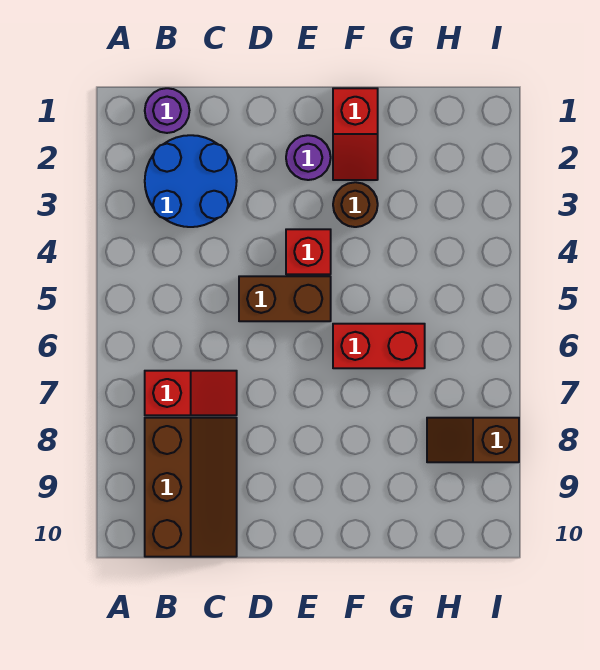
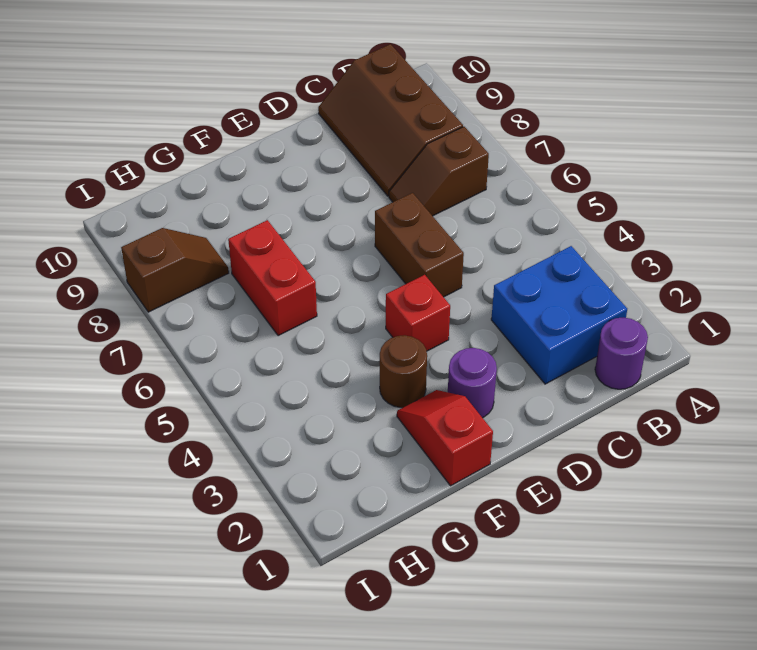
blue 2x2 round brick [145,135,237,227] -> blue 2x2 brick [491,246,627,384]
red 1x2 slope [145,371,237,415] -> brown 1x2 slope [389,127,489,216]
brown 1x2 brick [239,276,331,321] -> brown 1x2 brick turned to [375,193,464,297]
red 1x2 brick [333,324,425,368] -> red 1x2 brick turned to [228,220,317,336]

